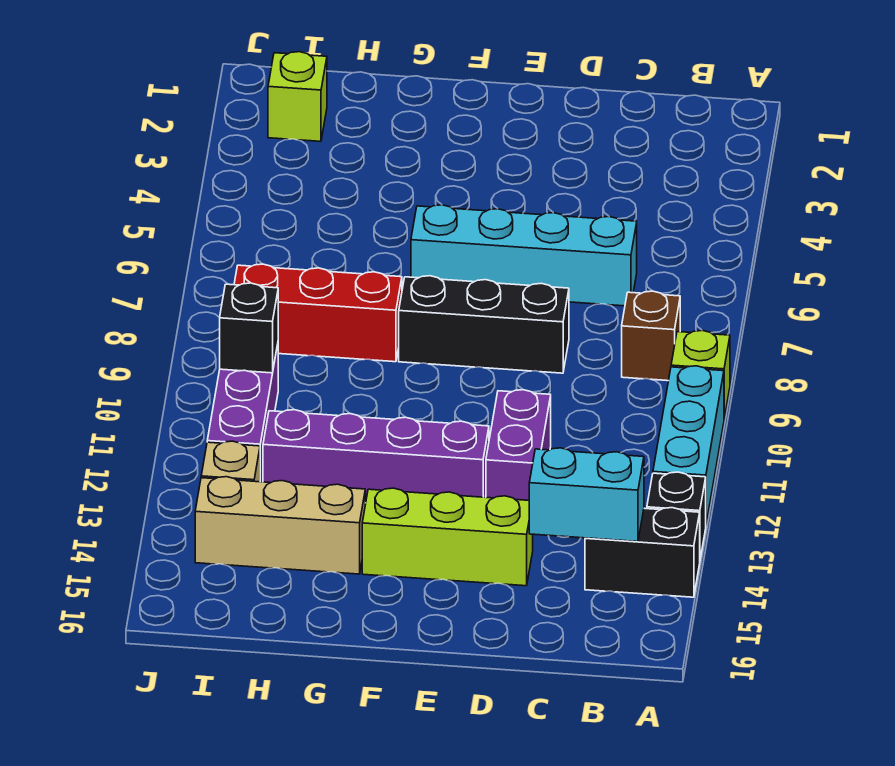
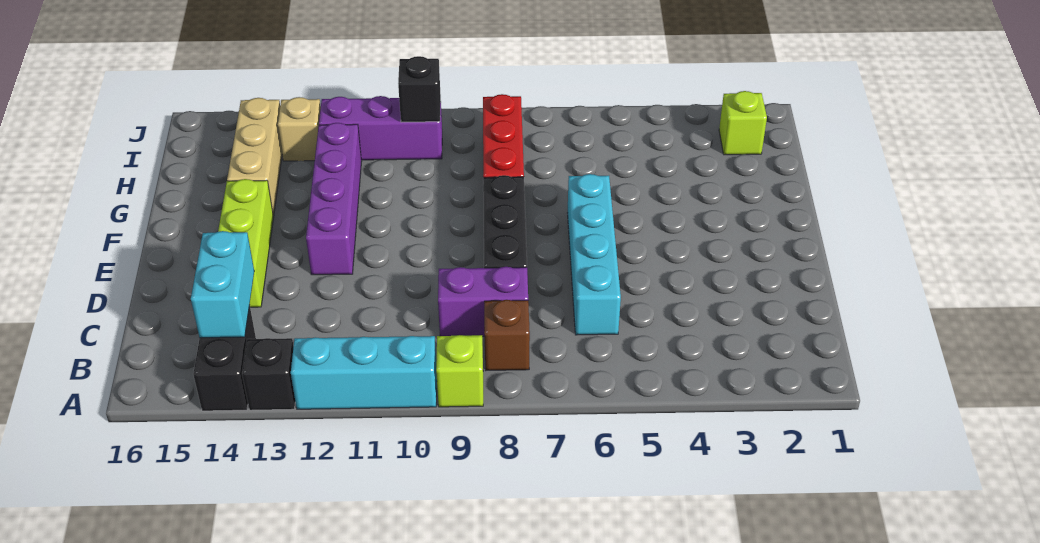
purple 1x2 brick [486,390,551,500] -> purple 1x2 brick moved to [438,267,528,336]

